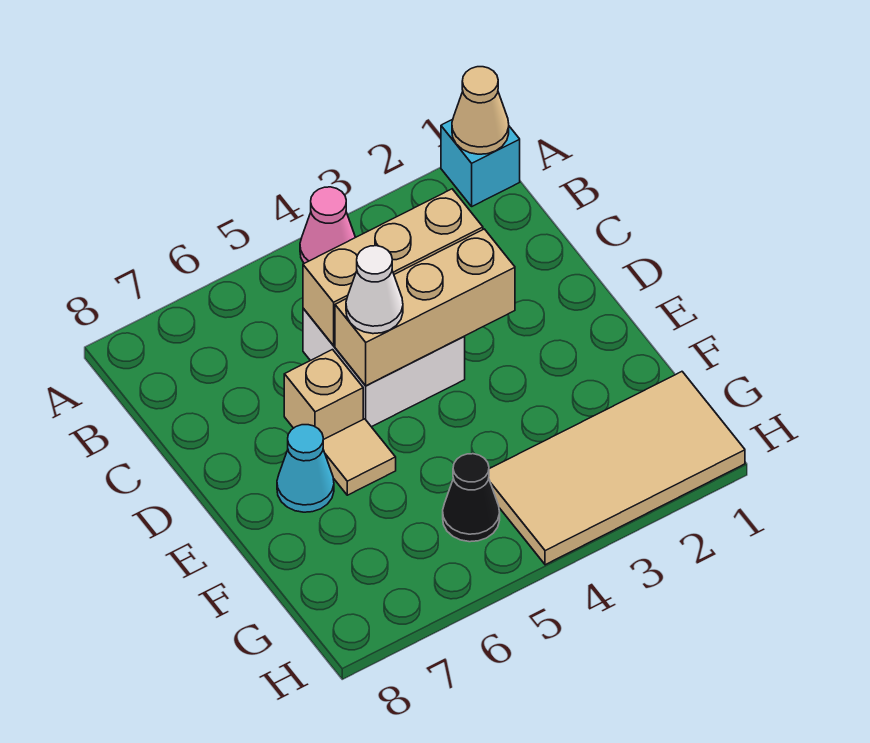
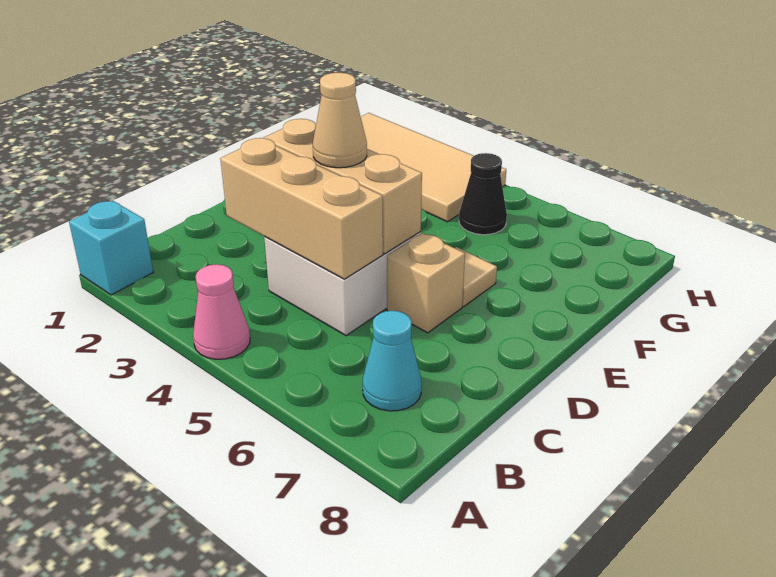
tan 1x1 cone [452,67,509,154] -> tan 1x1 cone moved to [313,73,367,168]
white 1x1 cone [346,246,403,334] -> none
cyan 1x1 cone [277,425,334,512] -> cyan 1x1 cone moved to [363,311,422,411]

